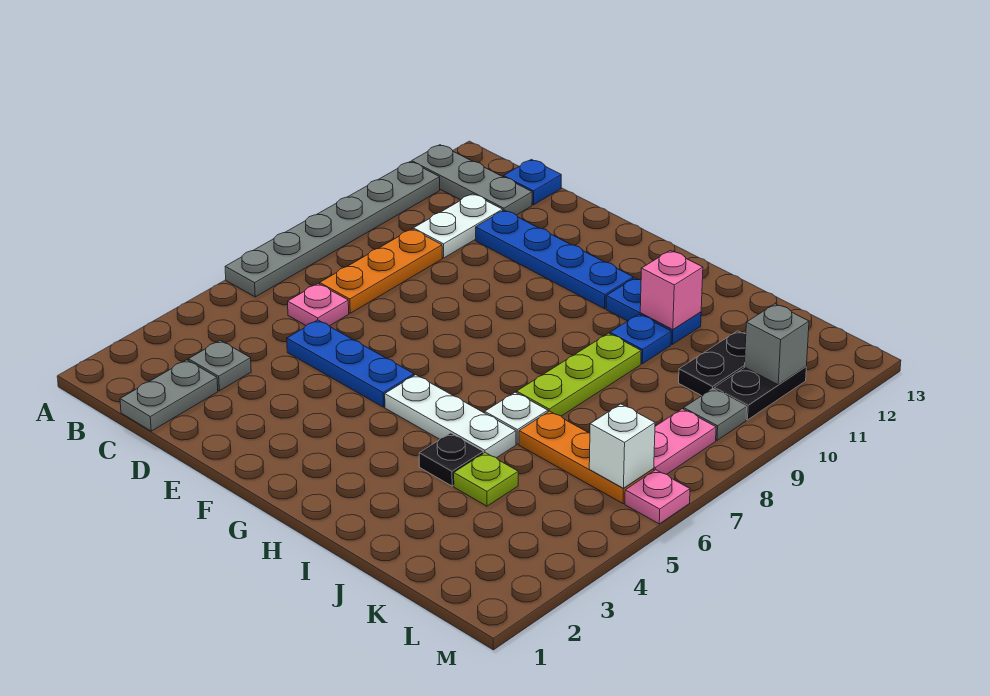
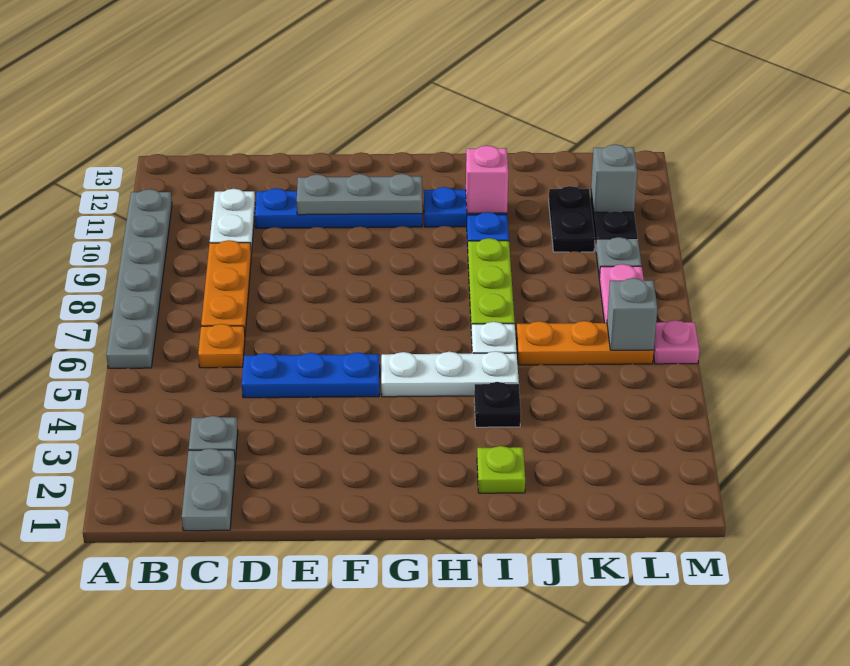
grey 1x3 plate [412,145,532,215] -> grey 1x3 plate moved to [297,174,422,215]
pink 1x1 plate [288,284,349,326] -> orange 1x1 plate [198,324,245,368]
blue 1x1 plate [504,159,561,205] -> none
lime 1x1 plate [454,453,518,506] -> lime 1x1 plate moved to [477,446,525,493]
white 1x1 brick [589,404,655,488] -> grey 1x1 brick [607,278,657,350]

